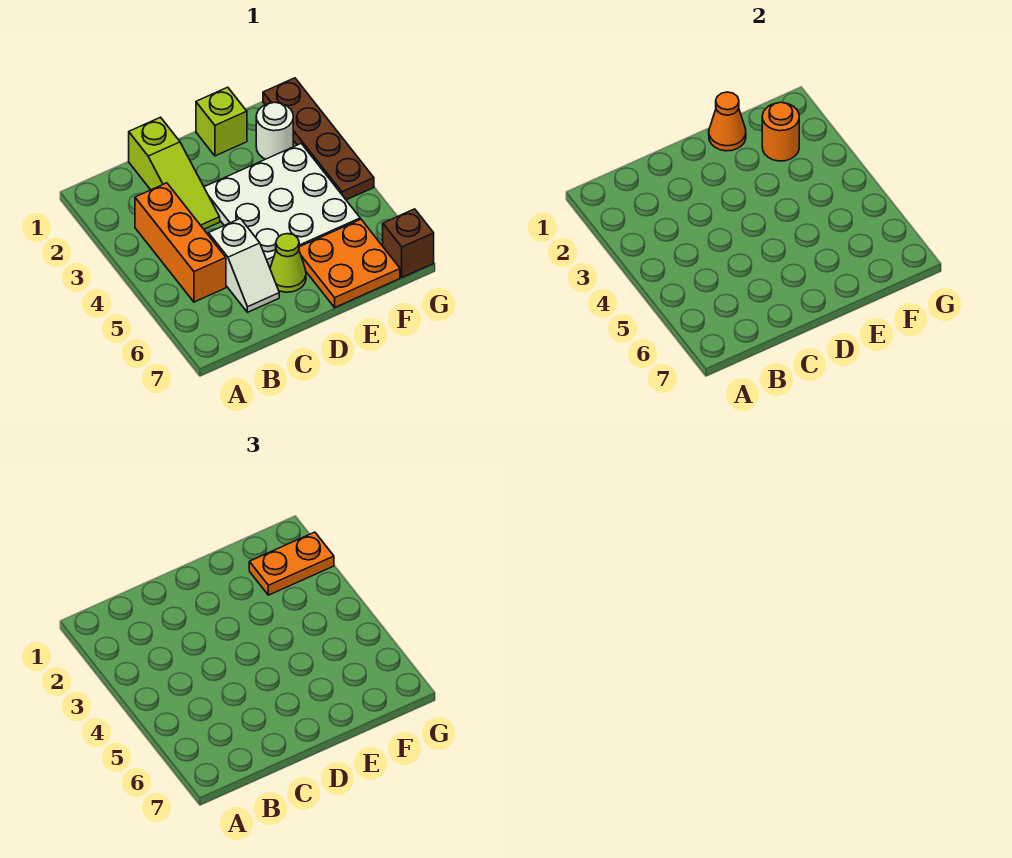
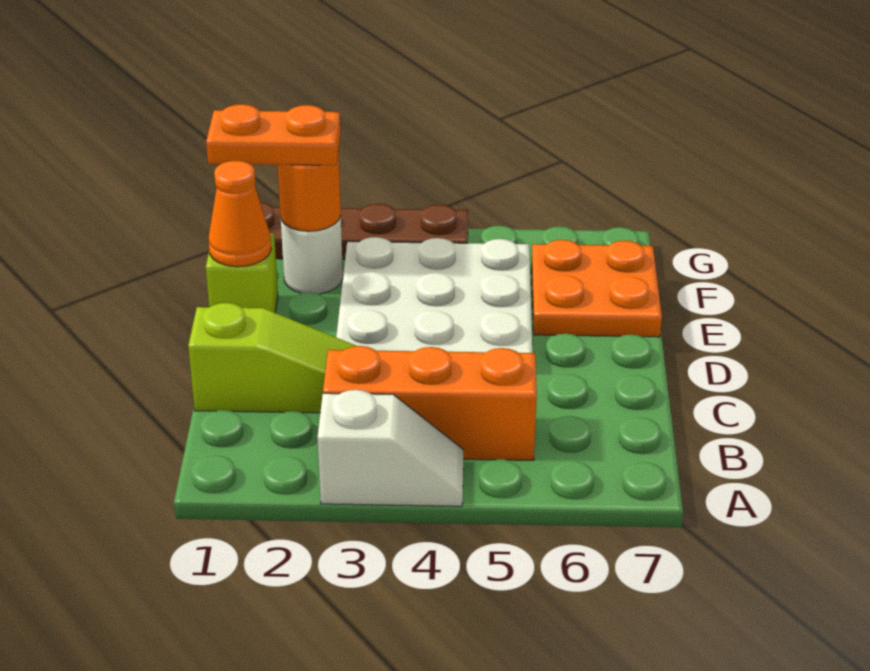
white 1x2 slope [208,218,279,312] -> white 1x2 slope moved to [317,390,463,506]
lime 1x1 cone [270,234,306,292] -> none
orange 1x2 plate [249,532,334,595] -> orange 1x2 plate turned to [206,104,340,165]
brown 1x1 brick [383,209,434,277] -> none

